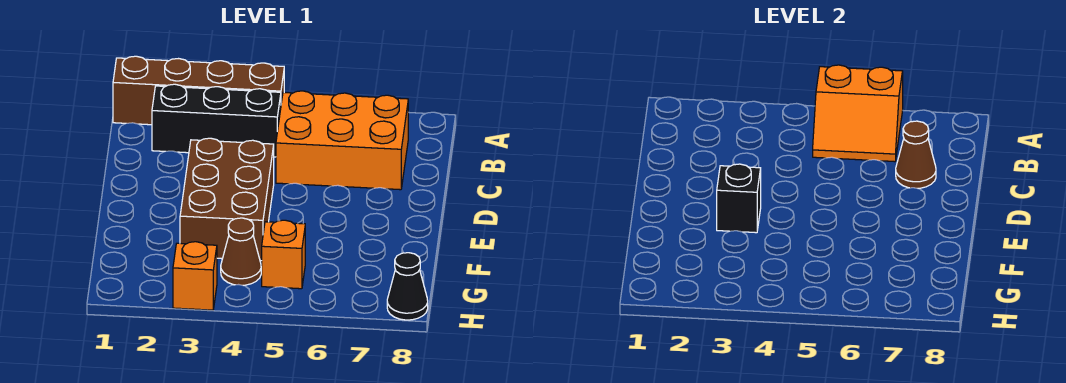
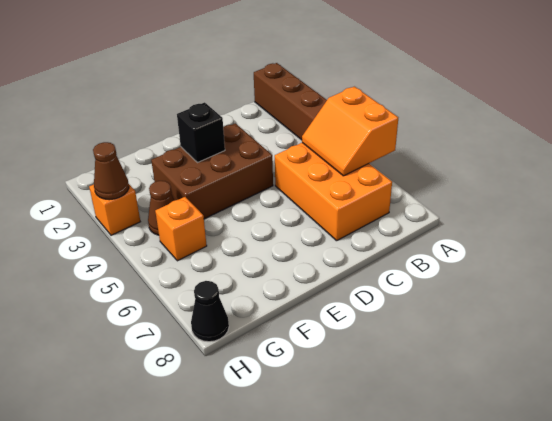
black 1x3 brick [152,84,281,157] -> none
brown 1x1 cone [896,121,936,188] -> brown 1x1 cone moved to [93,142,129,200]

